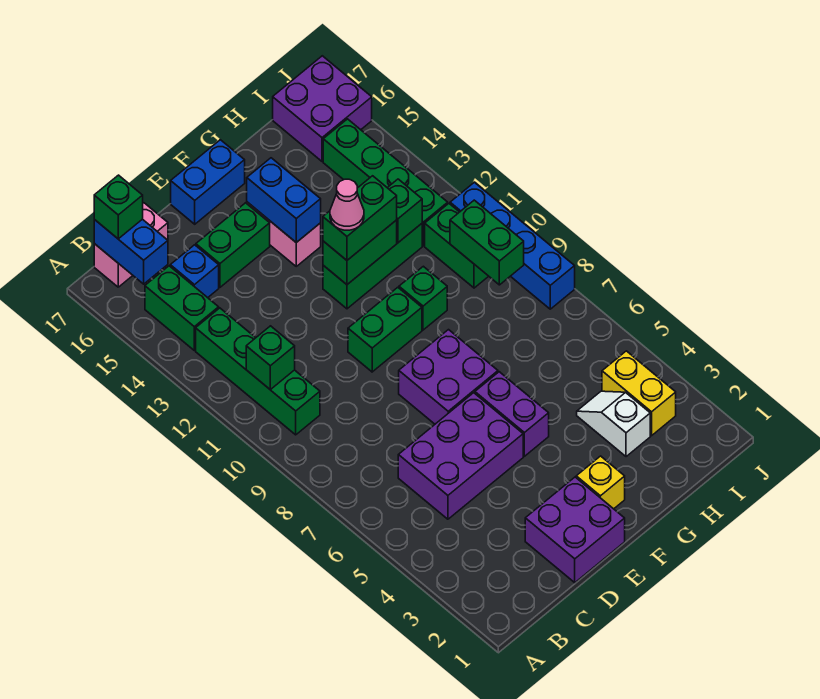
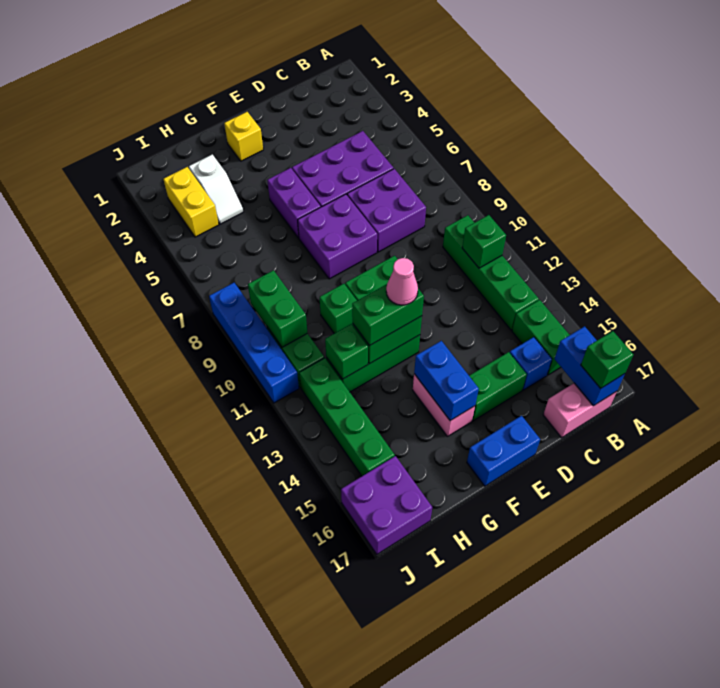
purple 2x2 brick [525,477,625,583] -> purple 2x2 brick moved to [347,169,426,252]

